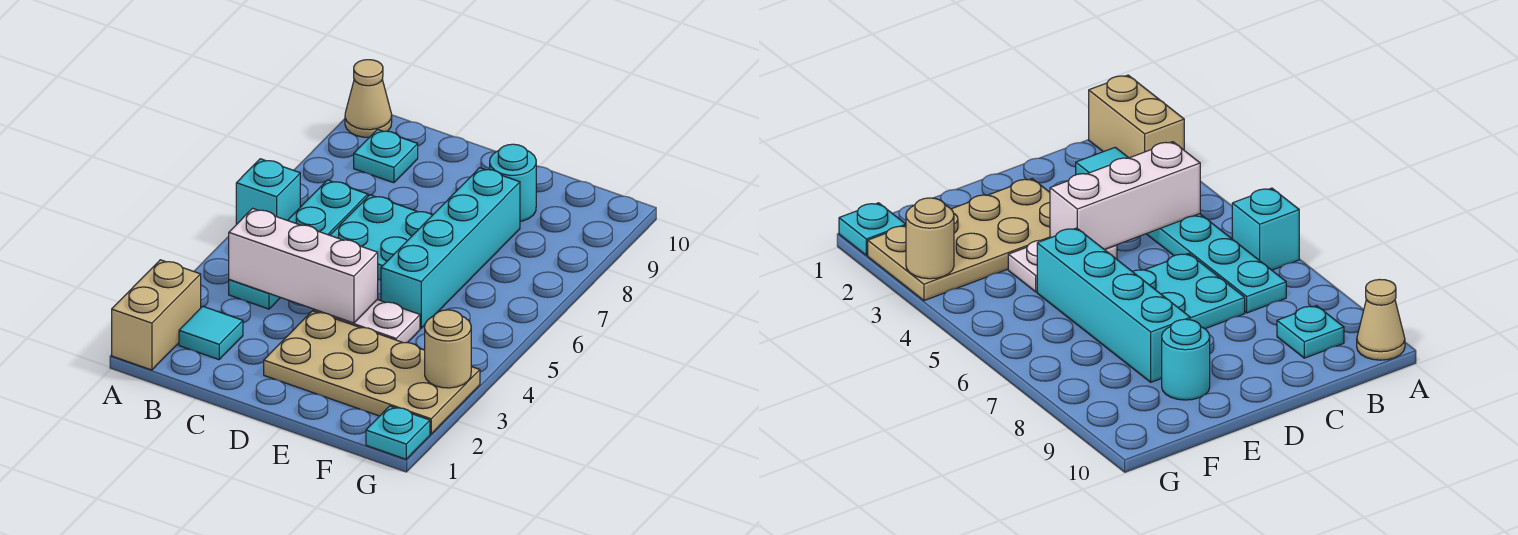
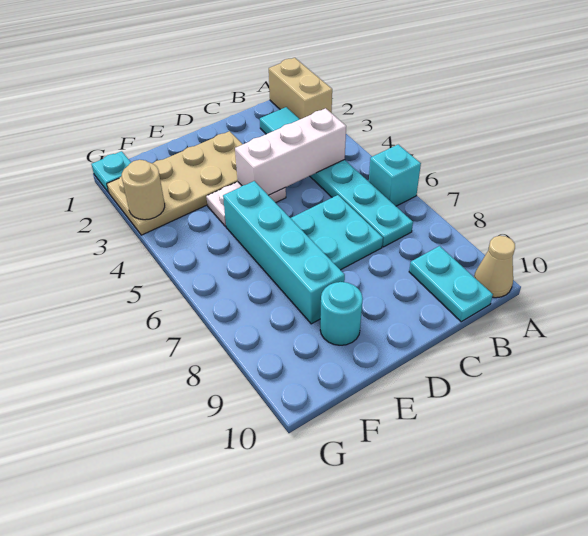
cyan 1x1 plate [354,129,418,183] -> cyan 1x2 plate [409,246,493,322]

